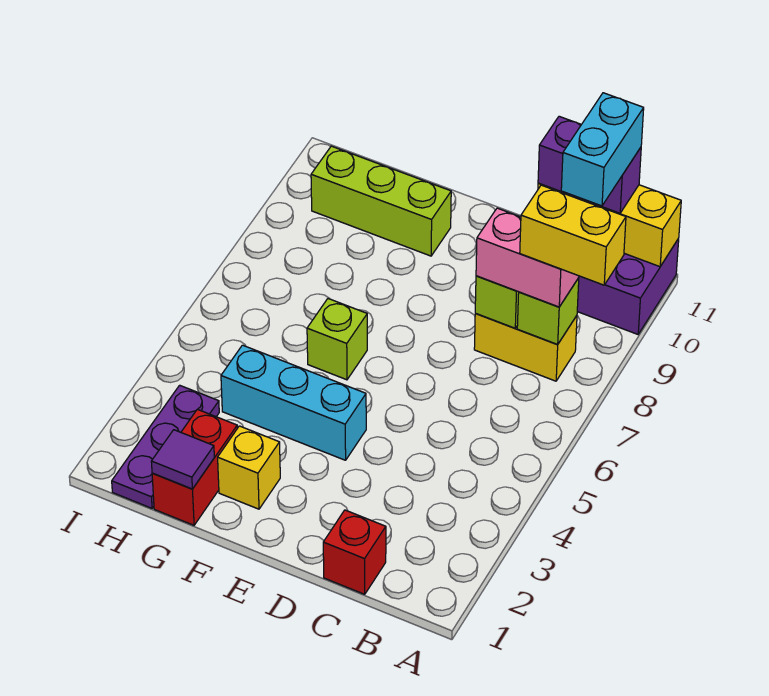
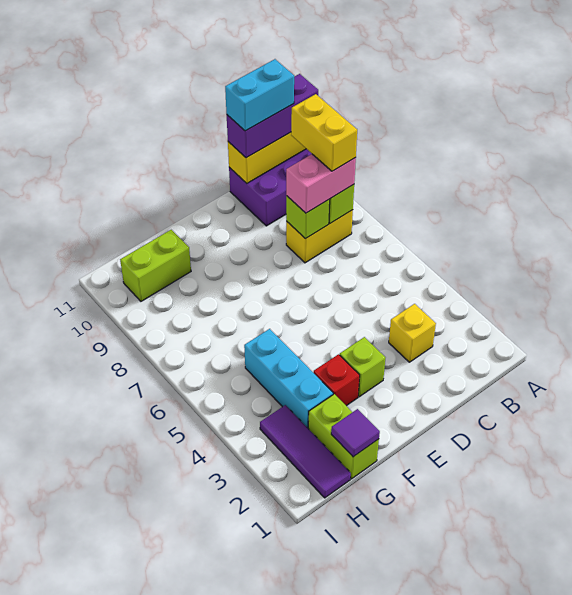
yellow 1x2 brick [520,185,626,285] -> yellow 1x2 brick turned to [291,94,357,171]
cyan 1x2 brick [561,93,644,206] -> cyan 1x2 brick turned to [225,59,294,131]
purple 1x2 brick [538,116,641,213] -> purple 1x3 brick [227,74,318,158]
red 1x1 brick [323,510,386,594] -> red 1x1 brick moved to [313,354,360,406]
cyan 1x3 brick [221,345,366,460] -> cyan 1x3 brick turned to [244,329,333,428]
yellow 1x1 brick [218,426,280,509] -> yellow 1x1 brick moved to [389,304,436,362]
lime 1x1 brick [307,299,367,380] -> lime 1x1 brick moved to [340,337,385,397]
lime 1x3 brick [311,146,451,256] -> lime 1x2 brick [120,230,191,301]
red 1x2 brick [152,409,237,525] -> lime 1x2 brick [308,394,379,479]
purple 1x3 plate [112,385,219,508] -> purple 1x3 tile [260,405,351,498]

